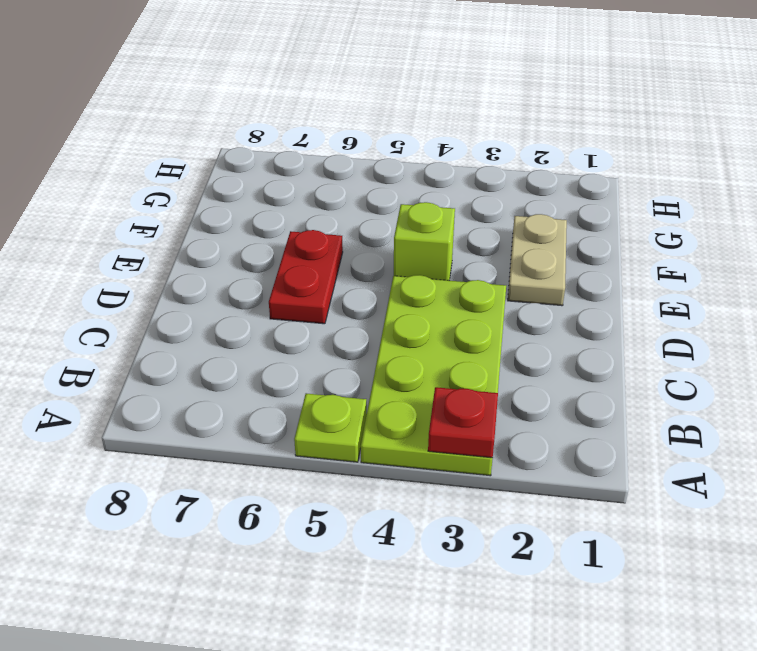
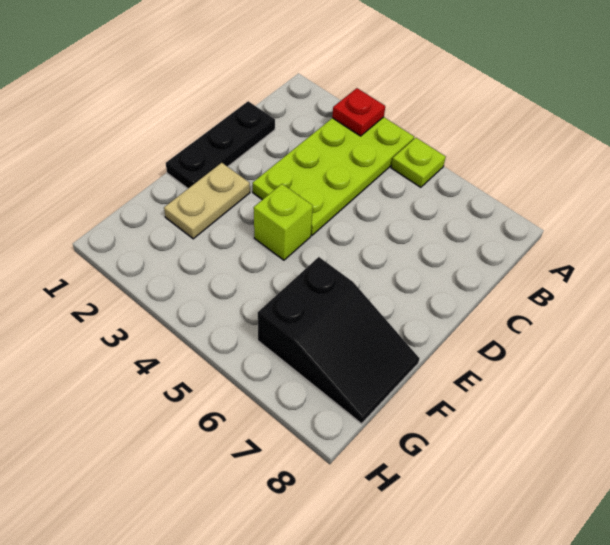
none -> black 1x3 plate [166,101,275,188]
red 1x2 plate [269,230,343,324] -> none
none -> black 2x3 slope [258,257,420,424]

